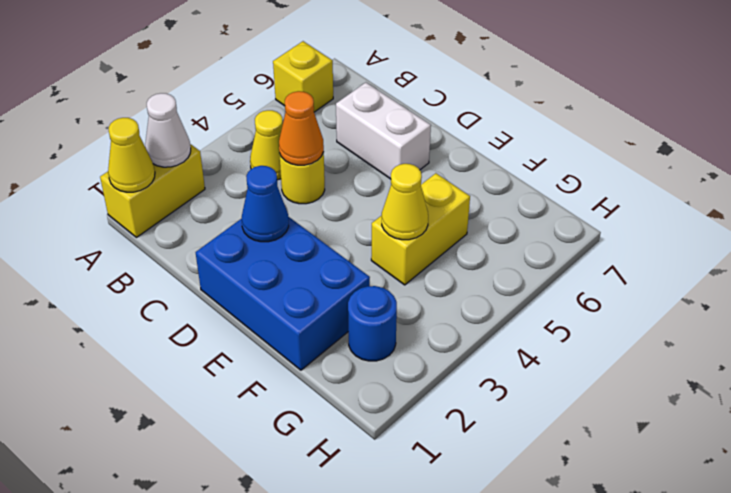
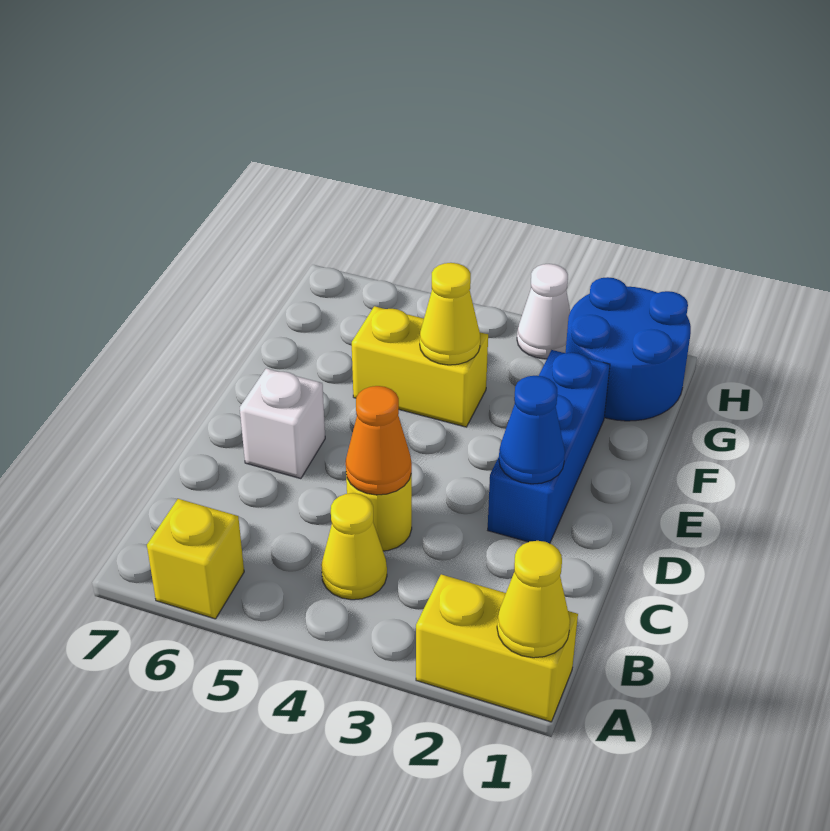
white 1x1 cone [145,93,191,167] -> white 1x1 cone moved to [517,264,570,359]
white 1x2 brick [336,82,431,179] -> white 1x1 brick [240,368,325,479]
blue 2x3 brick [196,217,370,370] -> blue 1x3 brick [488,350,610,543]
blue 1x1 round brick [348,286,397,361] -> blue 2x2 round brick [566,277,691,421]

